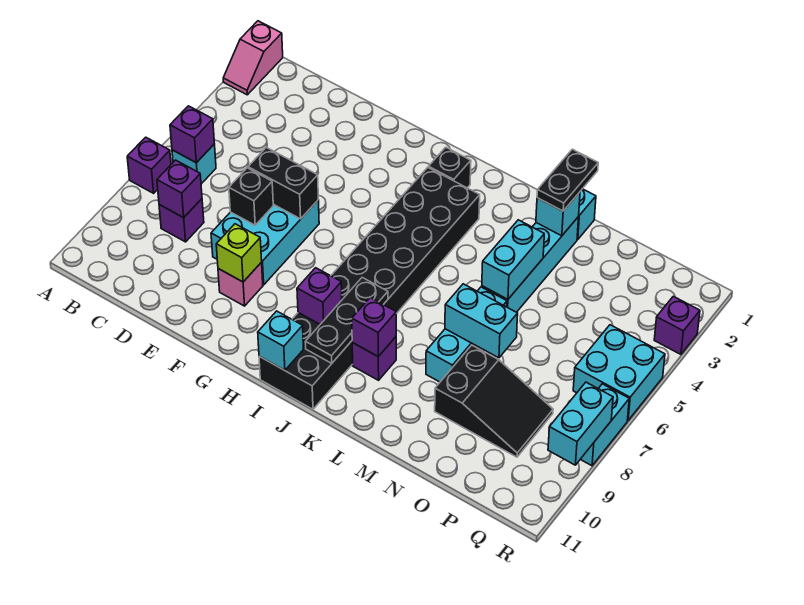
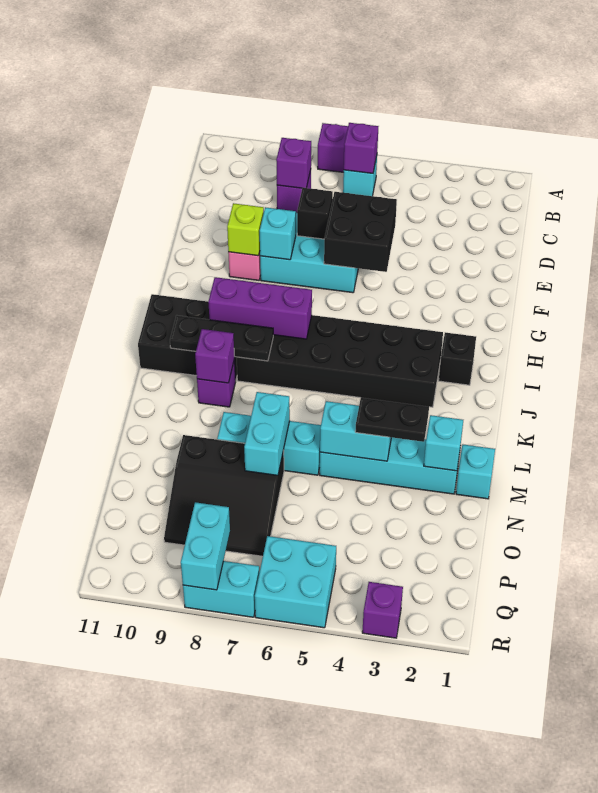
pink 1x2 slope [223,21,283,95] -> none
black 1x2 brick [248,147,318,219] -> black 2x2 brick [324,192,397,272]
purple 1x1 brick [297,268,342,324] -> purple 1x3 brick [208,277,312,339]
cyan 1x1 brick [258,311,303,370] -> cyan 1x1 brick moved to [260,207,296,260]
black 1x2 plate [537,149,598,211] -> black 1x2 plate moved to [355,398,429,442]
black 2x3 slope [435,345,553,457] -> black 3x3 slope [164,435,284,556]
cyan 1x2 brick [548,382,613,465] -> cyan 1x2 brick turned to [181,502,230,590]

